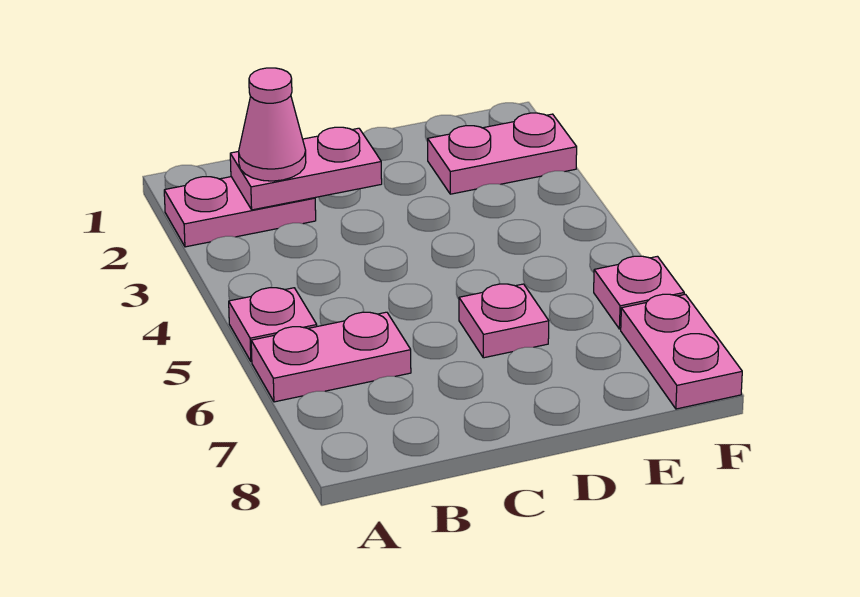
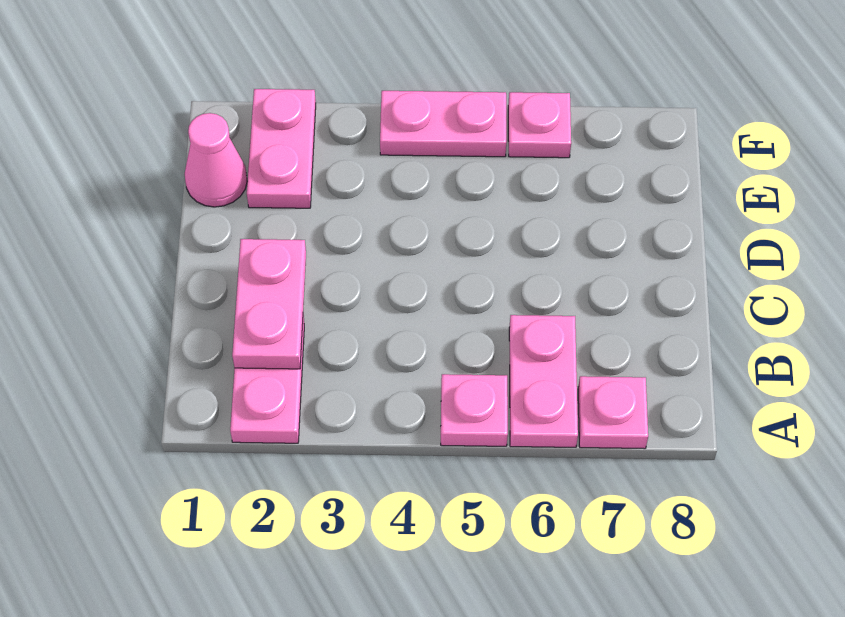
pink 1x1 cone [239,68,306,181] -> pink 1x1 cone moved to [185,113,247,207]
pink 1x1 plate [459,284,549,358] -> pink 1x1 plate moved to [578,376,648,449]
pink 1x2 plate [621,294,742,409] -> pink 1x2 plate moved to [380,91,506,157]

